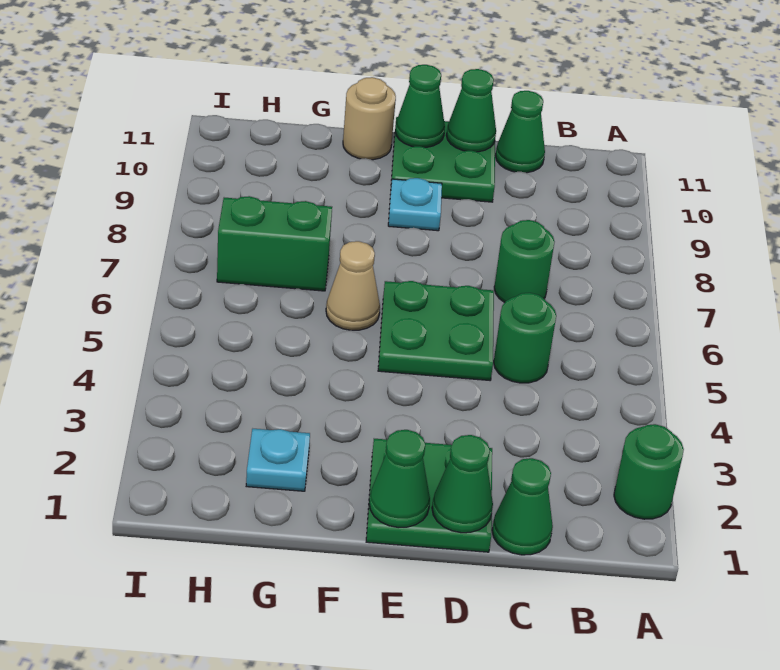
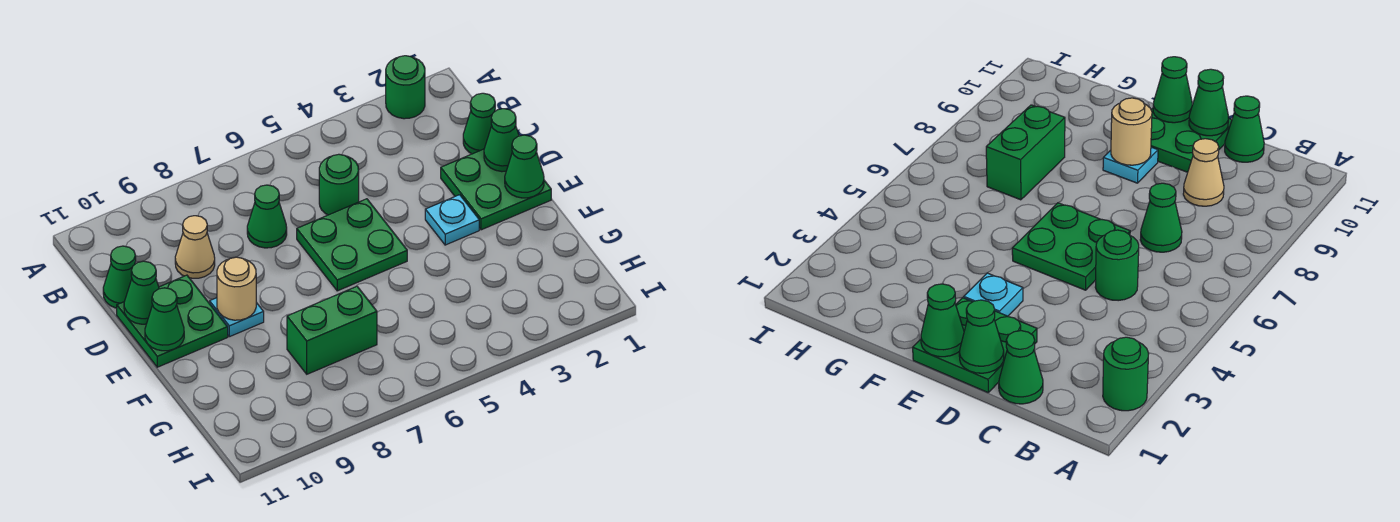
green 1x1 round brick [494,220,554,302] -> green 1x1 cone [247,185,287,248]
tan 1x1 cone [326,241,380,330] -> tan 1x1 cone moved to [175,216,215,278]
tan 1x1 round brick [343,77,396,160] -> tan 1x1 round brick moved to [217,257,256,320]
cyan 1x1 plate [246,429,310,491] -> cyan 1x1 plate moved to [425,195,479,245]
green 1x2 brick [217,196,332,291] -> green 1x2 brick turned to [287,286,377,374]

